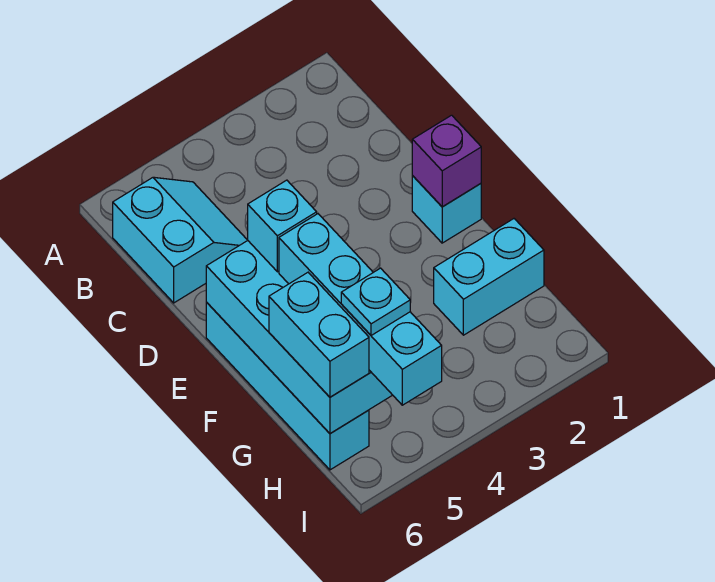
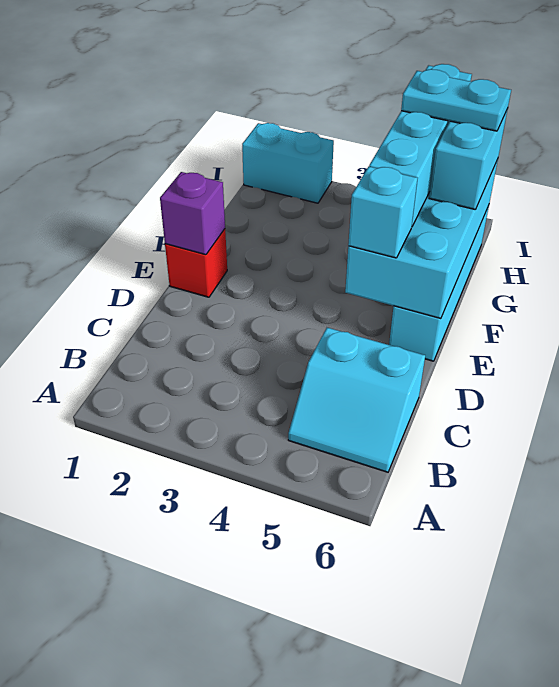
cyan 2x2 slope [113,177,248,303] -> cyan 2x2 slope turned to [288,328,425,472]
cyan 1x1 brick [412,176,481,243] -> red 1x1 brick [165,229,227,297]
cyan 1x2 brick [434,219,544,335] -> cyan 1x2 brick moved to [242,123,334,203]
cyan 1x1 plate [341,268,410,335] -> cyan 1x2 plate [401,69,511,131]

